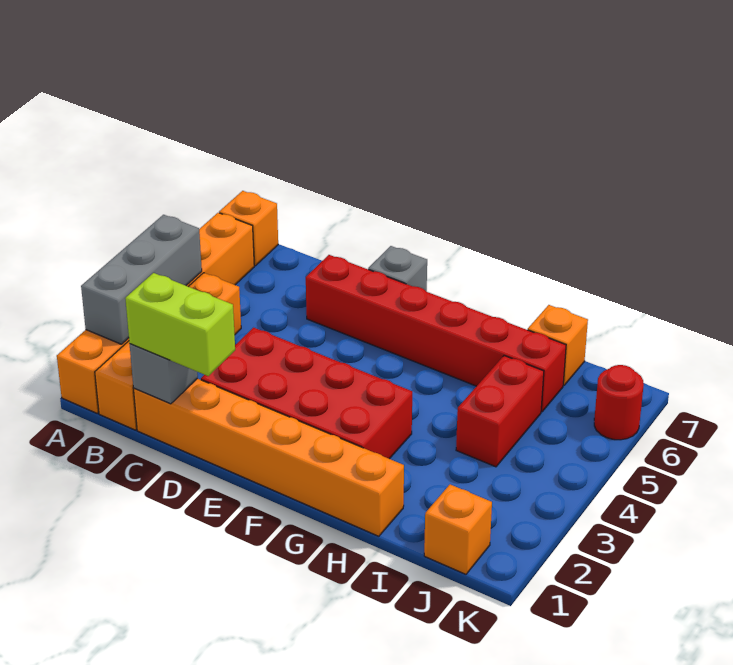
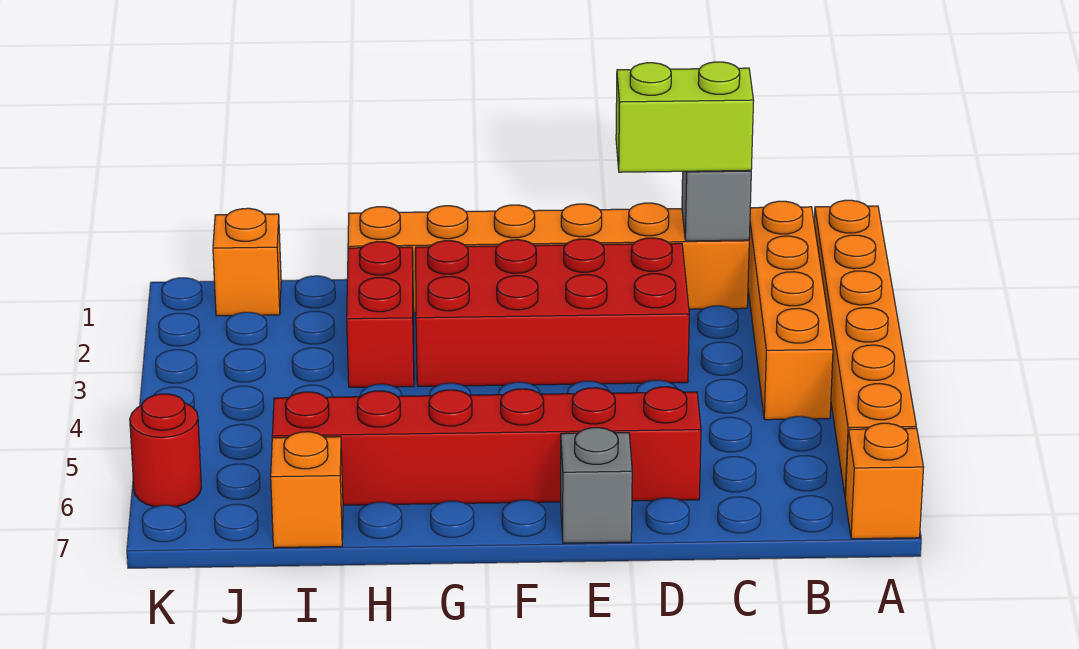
grey 1x3 brick [81,215,202,344] -> none
red 1x2 brick [456,356,544,467] -> red 1x2 brick moved to [347,242,414,387]

